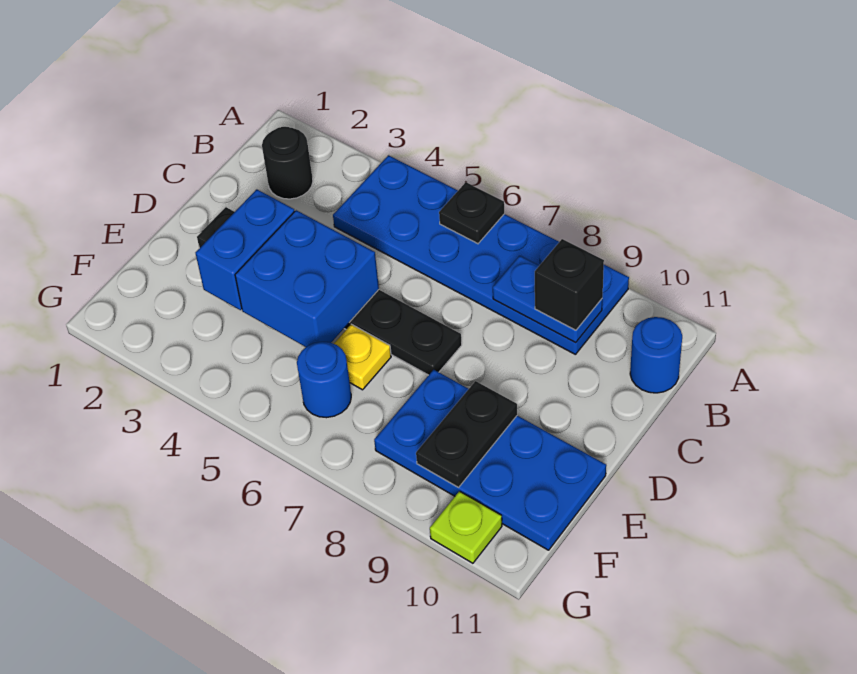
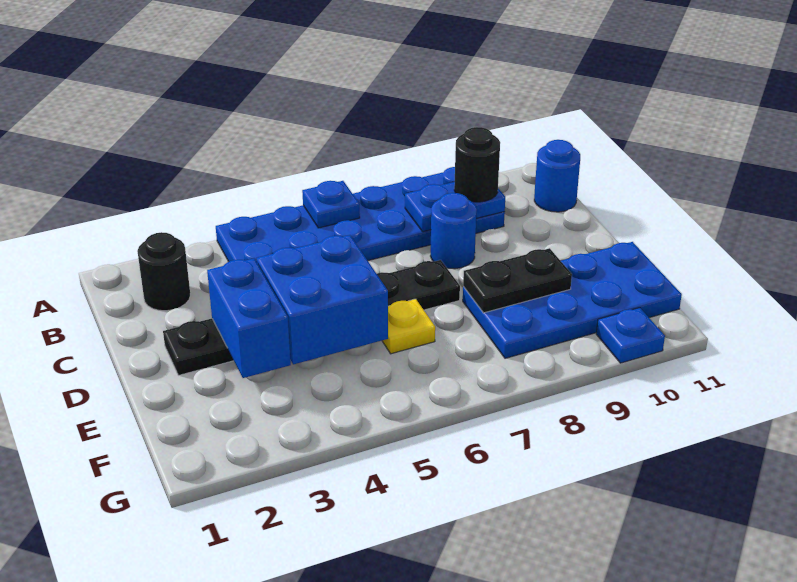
black 1x1 plate [439,182,504,244] -> blue 1x1 plate [302,181,360,228]
black 1x1 brick [535,239,604,330] -> black 1x1 round brick [454,127,500,202]
black 1x2 plate [416,381,517,487] -> black 1x2 plate turned to [463,248,572,313]
blue 1x1 round brick [297,342,351,418] -> blue 1x1 round brick moved to [431,193,477,269]
lime 1x1 plate [430,491,502,563] -> blue 1x1 plate [596,308,665,363]

